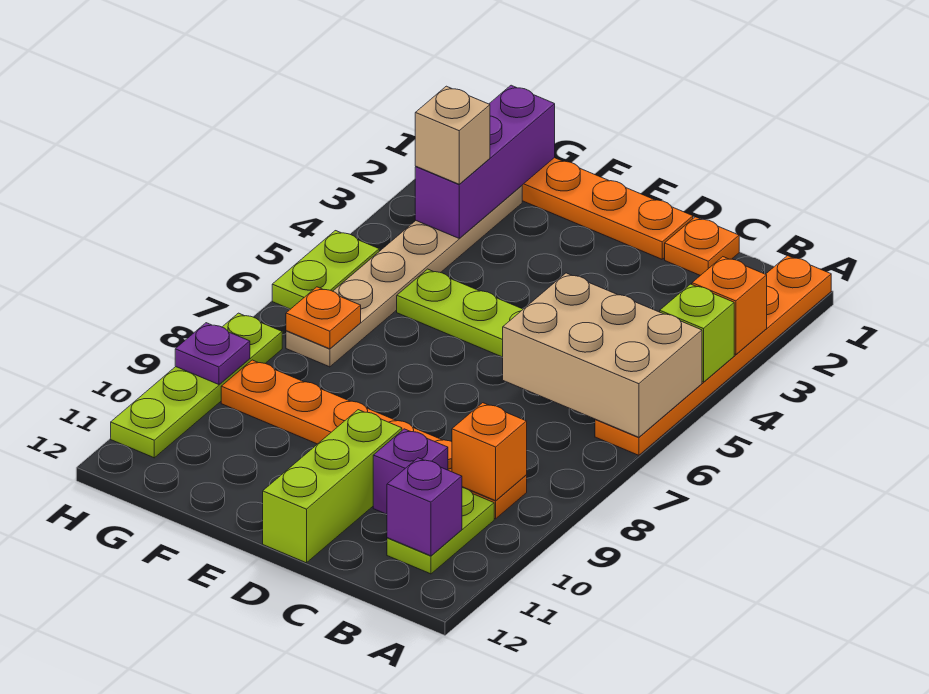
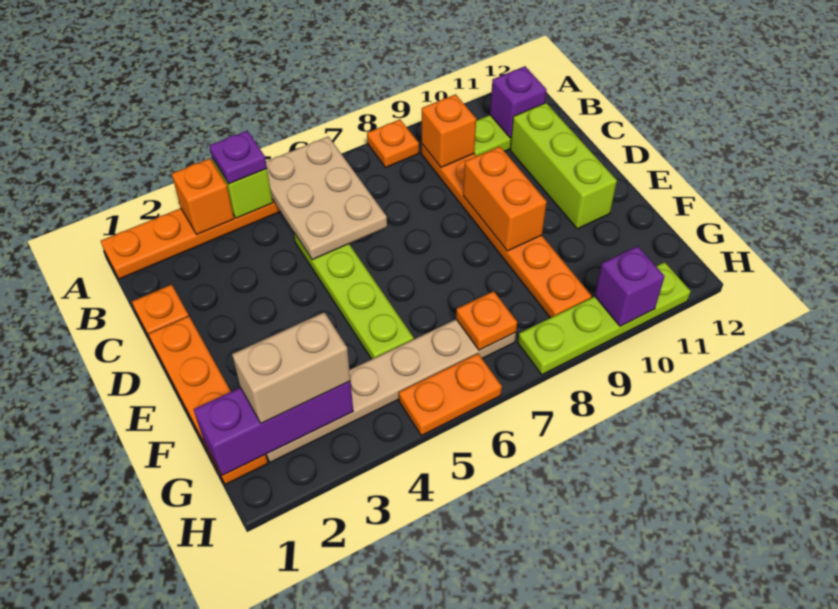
tan 2x3 brick [503,273,702,437] -> tan 2x3 plate [266,136,387,260]
none -> orange 1x1 plate [367,119,419,167]
purple 1x1 brick [373,429,448,514] -> purple 1x1 brick moved to [595,246,665,326]
none -> orange 1x2 brick [463,147,547,251]
lime 1x3 brick [263,410,402,563] -> lime 1x3 brick turned to [510,103,617,229]
tan 1x1 brick [415,86,490,184] -> tan 1x2 brick [232,312,350,424]
lime 1x2 plate [272,231,379,309] -> orange 1x2 plate [399,354,502,436]
purple 1x1 plate [175,323,250,385] -> purple 1x1 plate moved to [209,131,267,184]

